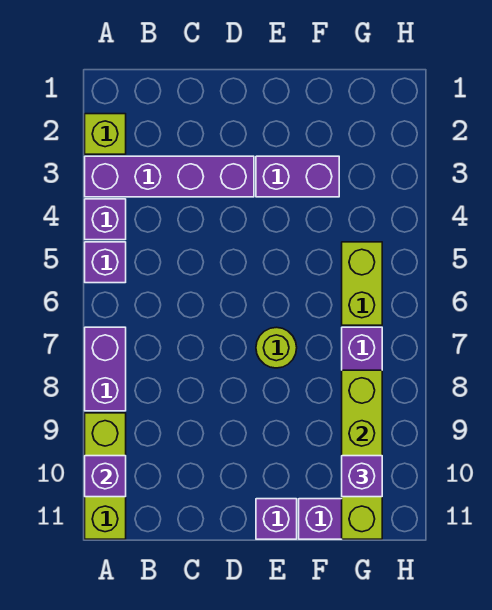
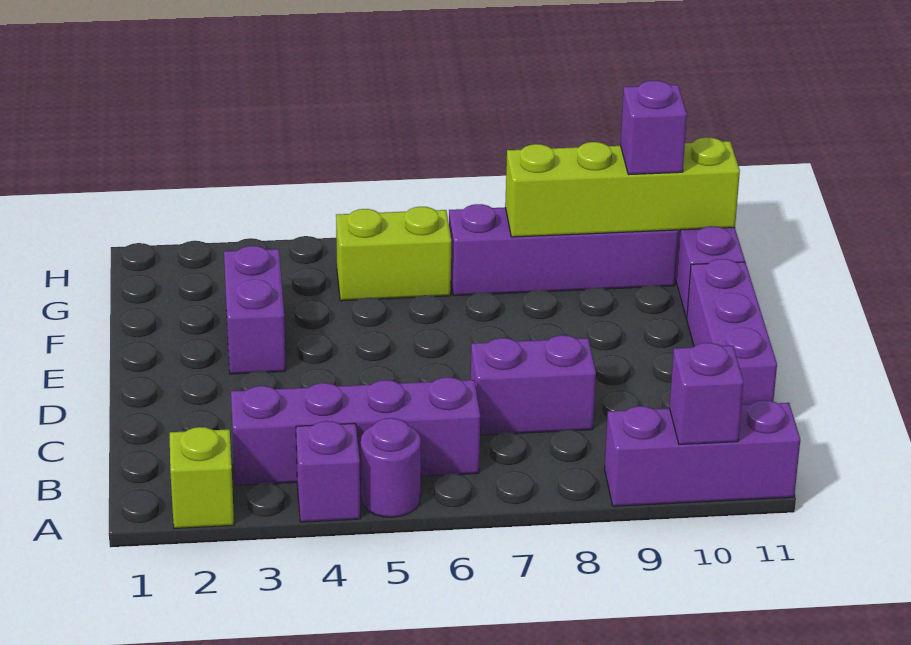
purple 1x4 brick [85,156,254,197] -> purple 1x4 brick turned to [231,377,480,485]
purple 1x1 brick [85,242,126,283] -> purple 1x1 round brick [361,418,421,517]
purple 1x2 brick [85,327,126,411] -> purple 1x2 brick moved to [471,335,596,435]
lime 1x3 brick [85,413,126,539] -> purple 1x3 brick [605,400,800,506]
lime 1x1 round brick [256,327,297,368] -> none
purple 1x1 brick [256,499,297,539] -> purple 1x3 brick [687,259,777,405]

